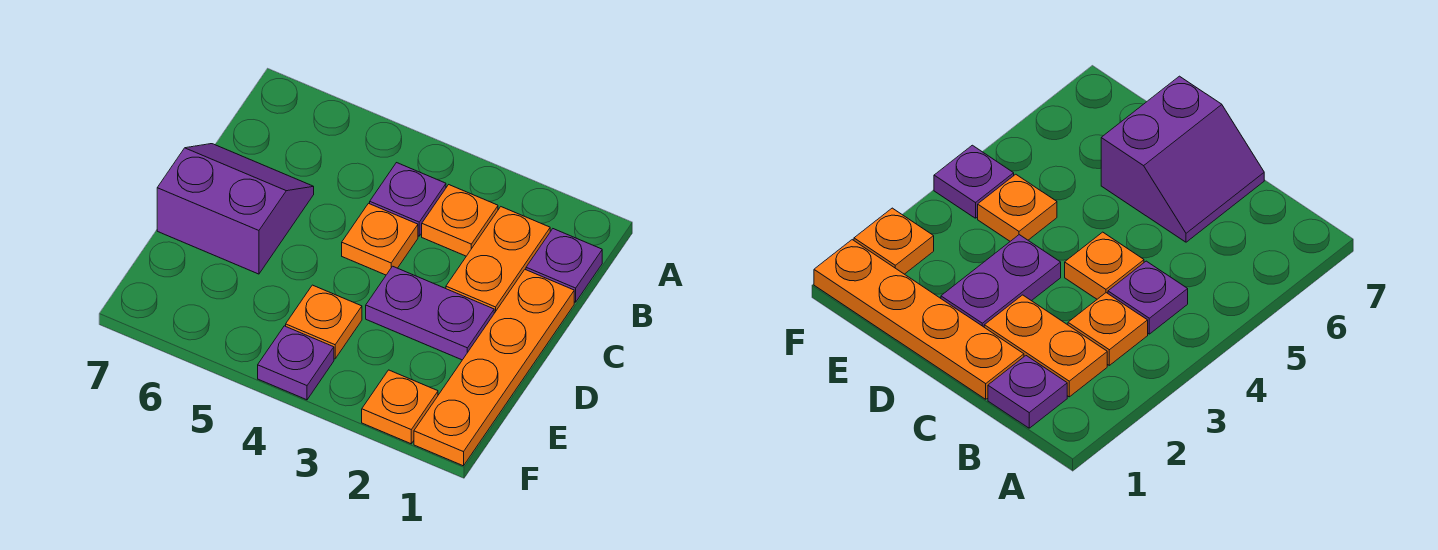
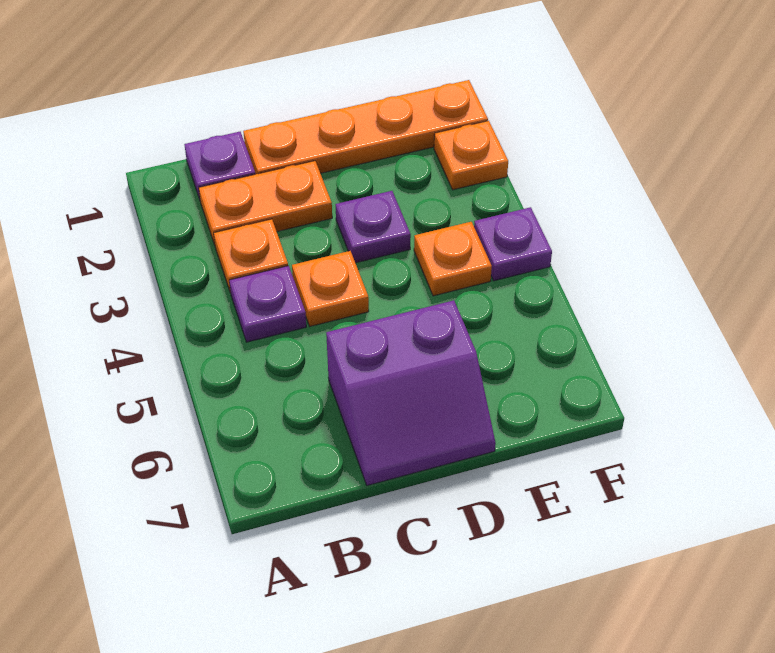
purple 2x2 slope [157,144,314,274] -> purple 2x2 slope turned to [326,300,496,485]
purple 1x2 plate [366,266,494,360] -> purple 1x1 plate [335,191,411,263]

